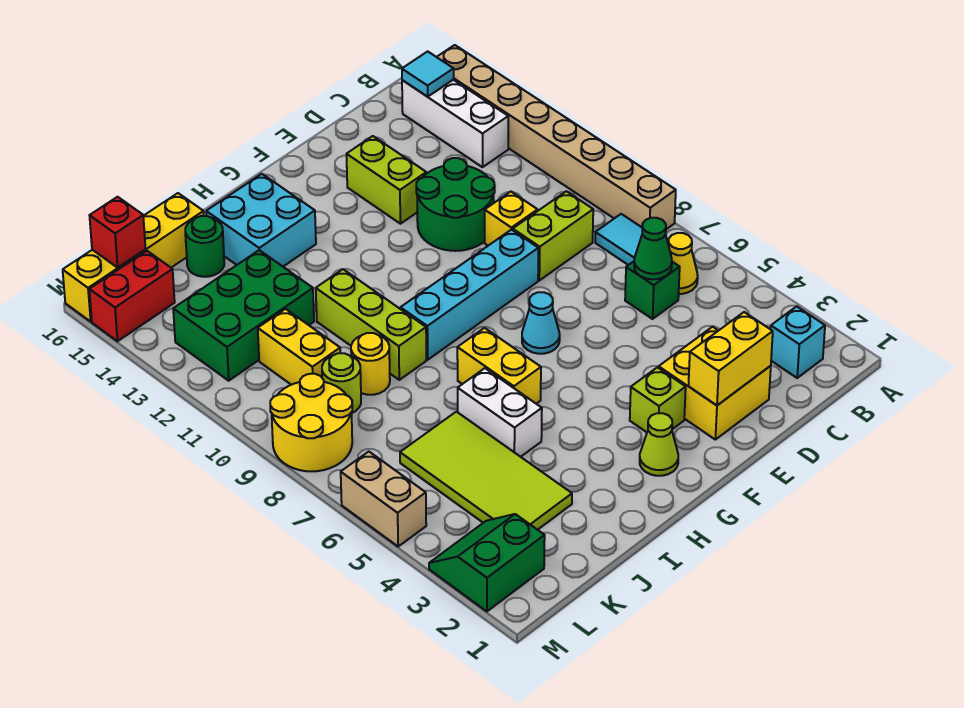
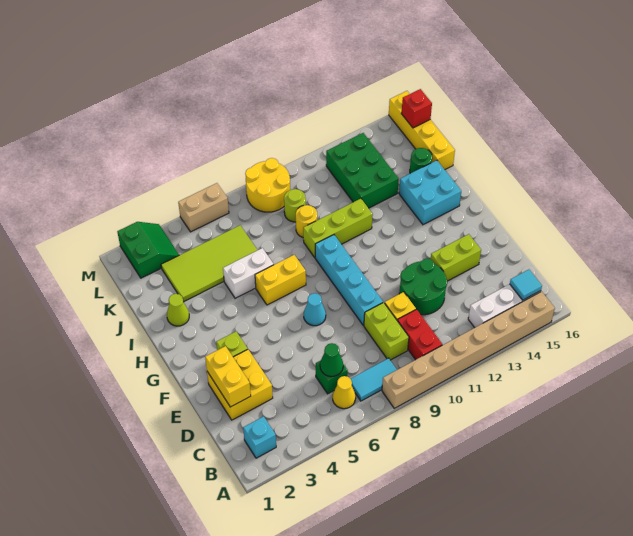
lime 1x1 cone [640,413,678,476] -> lime 1x1 cone moved to [167,294,189,326]
yellow 1x2 brick [258,309,340,385] -> none
red 1x2 brick [89,251,175,341] -> red 1x2 brick moved to [398,309,442,360]

